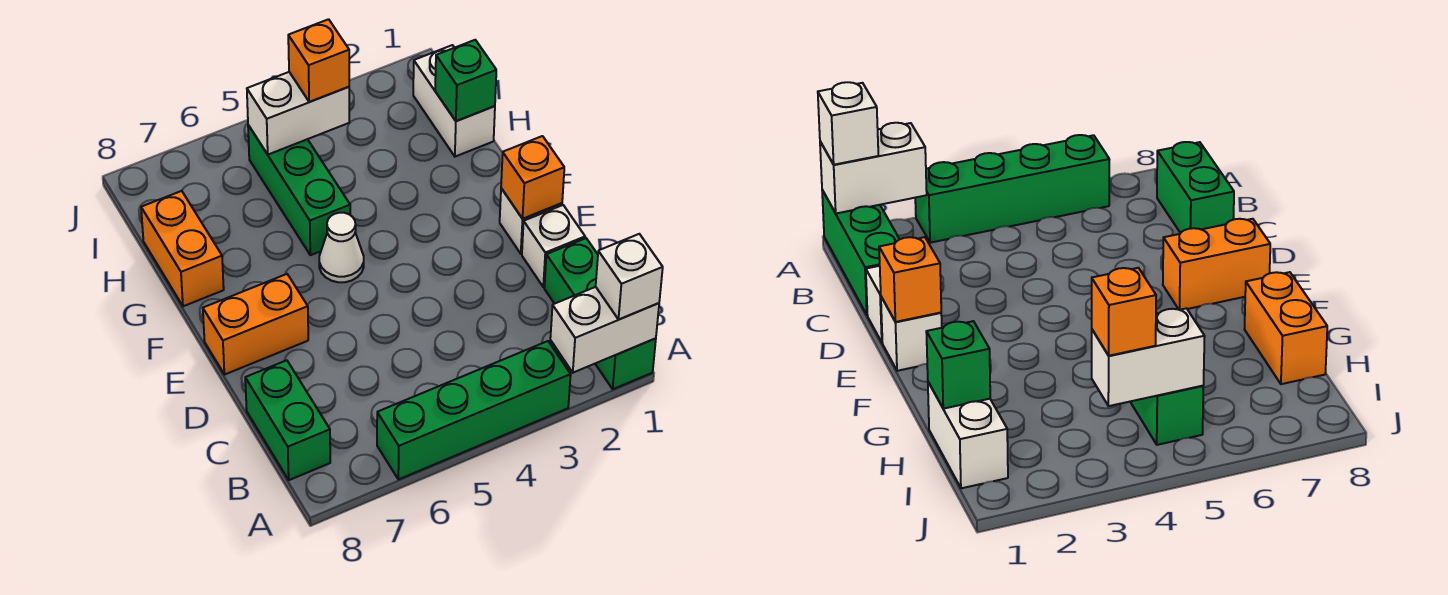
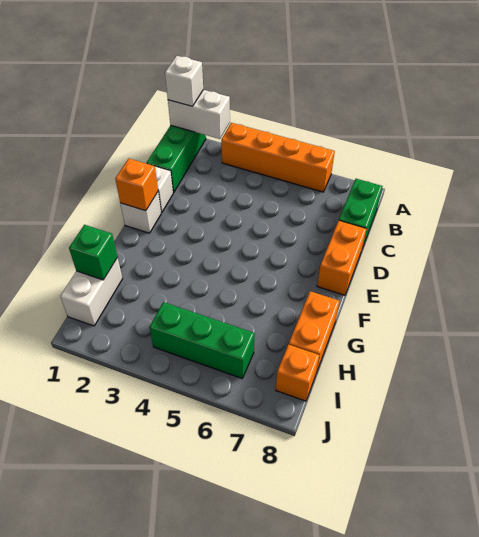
green 1x4 brick [377,341,571,479] -> orange 1x4 brick [221,123,335,192]
orange 1x2 brick [203,274,308,375] -> orange 1x2 brick turned to [317,220,366,295]
white 1x1 cone [319,213,364,282] -> none
green 1x3 brick [248,125,350,255] -> green 1x3 brick turned to [150,302,254,378]
white 1x2 brick [247,72,349,155] -> none
orange 1x1 brick [288,19,349,102] -> orange 1x1 brick moved to [276,344,320,401]

